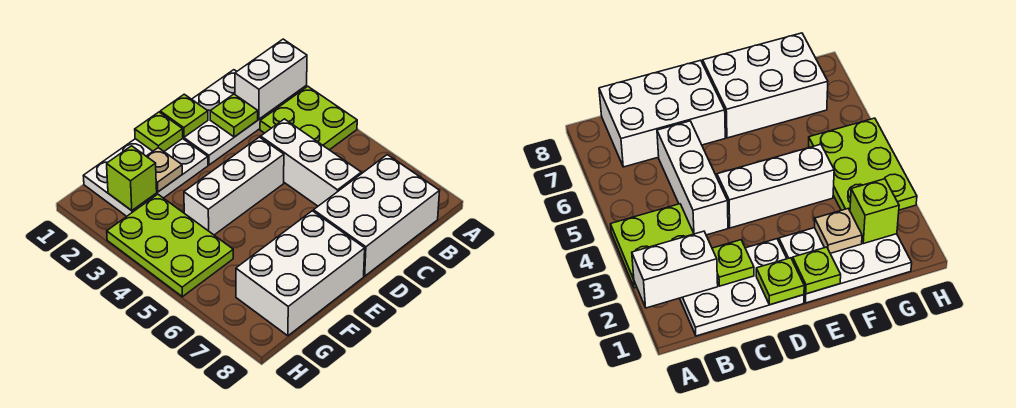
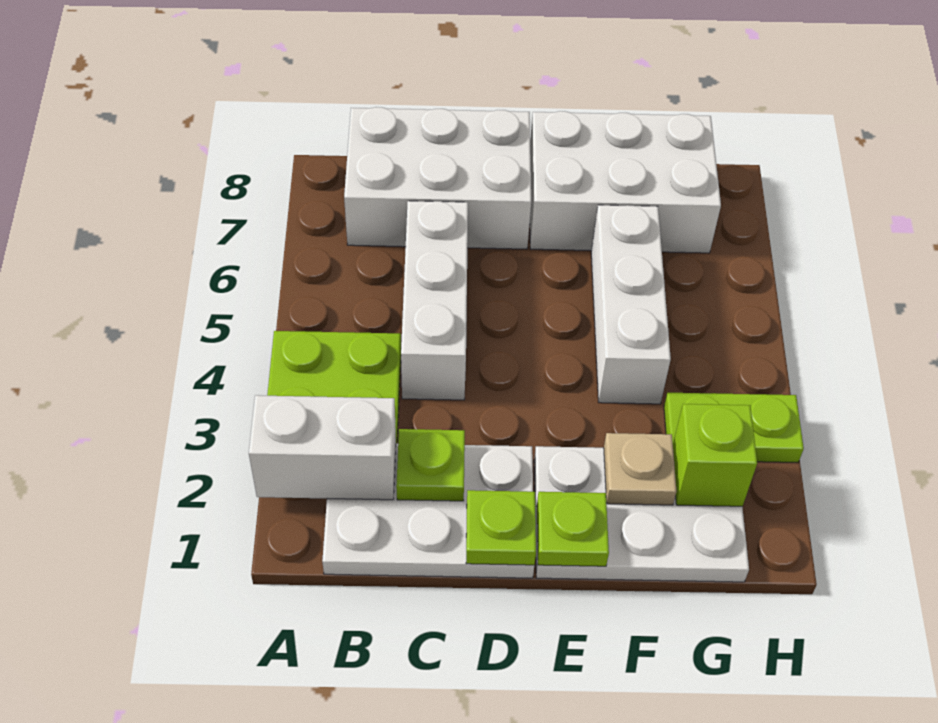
white 1x3 brick [184,137,284,235] -> white 1x3 brick turned to [591,205,671,404]
lime 2x3 plate [107,194,233,297] -> lime 1x2 plate [664,393,804,463]

